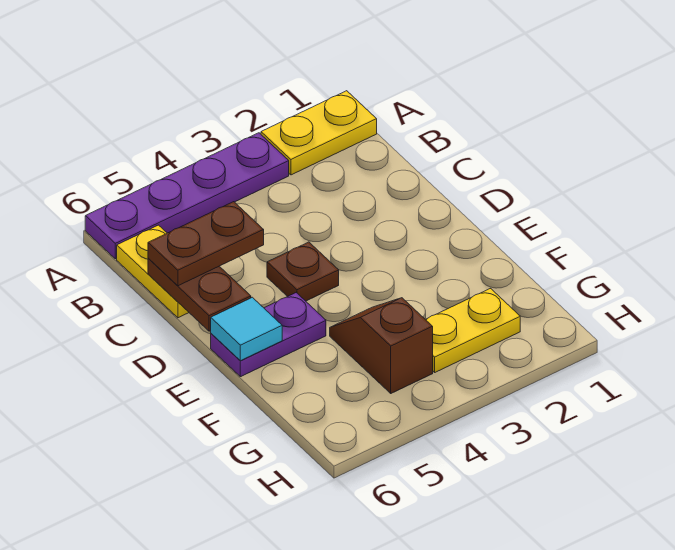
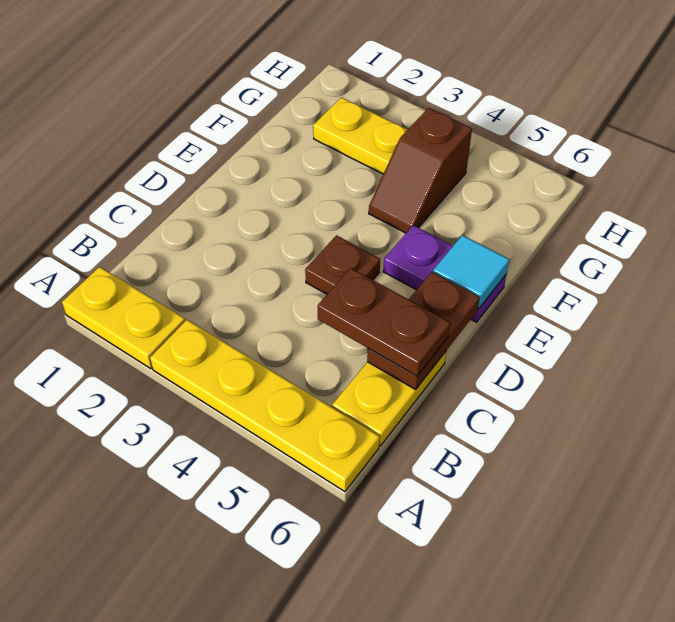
purple 1x4 plate [85,133,289,259] -> yellow 1x4 plate [150,320,380,492]

